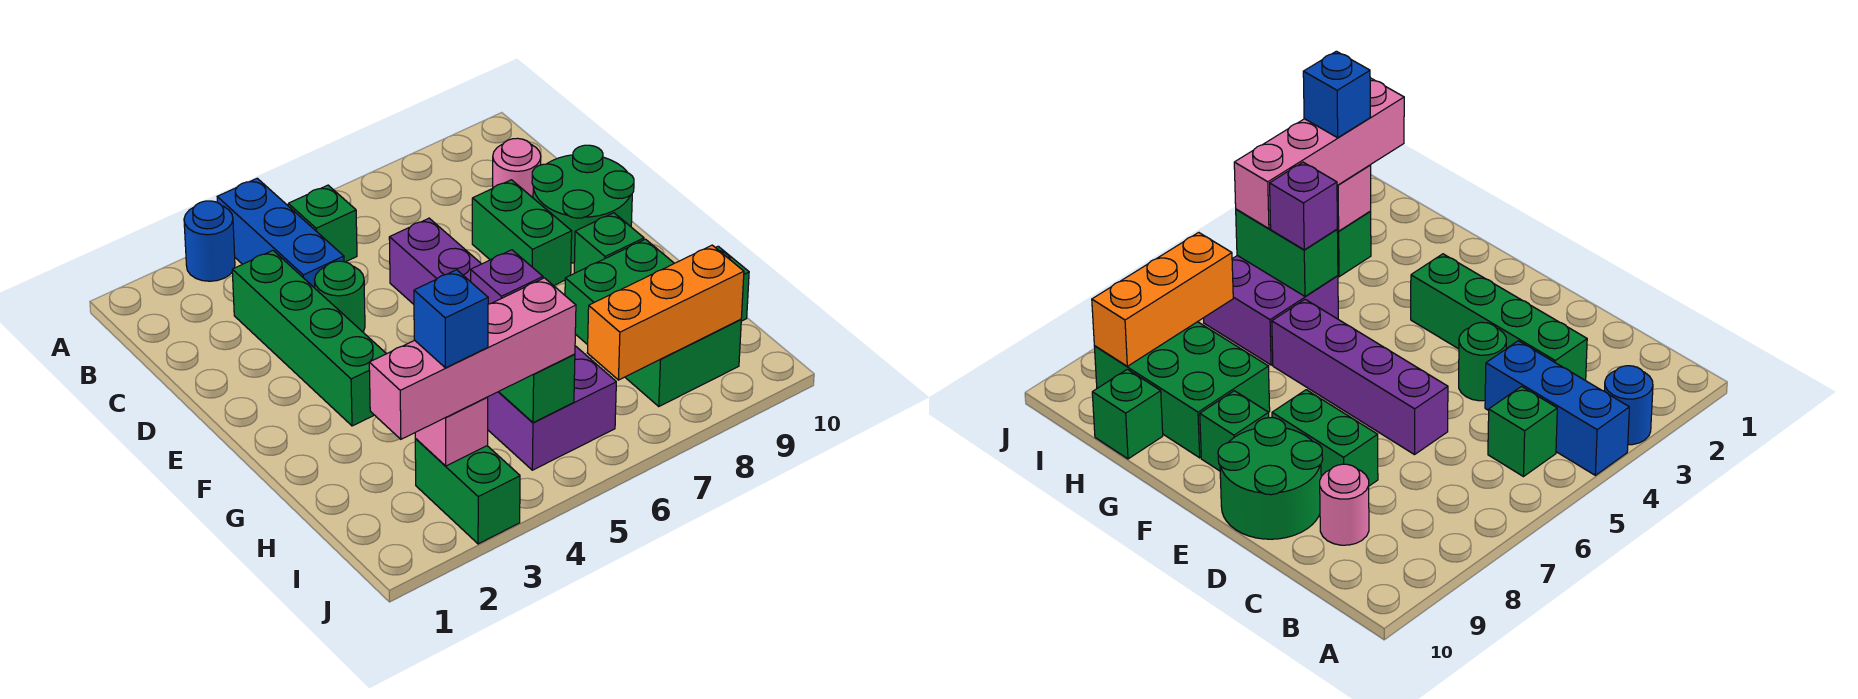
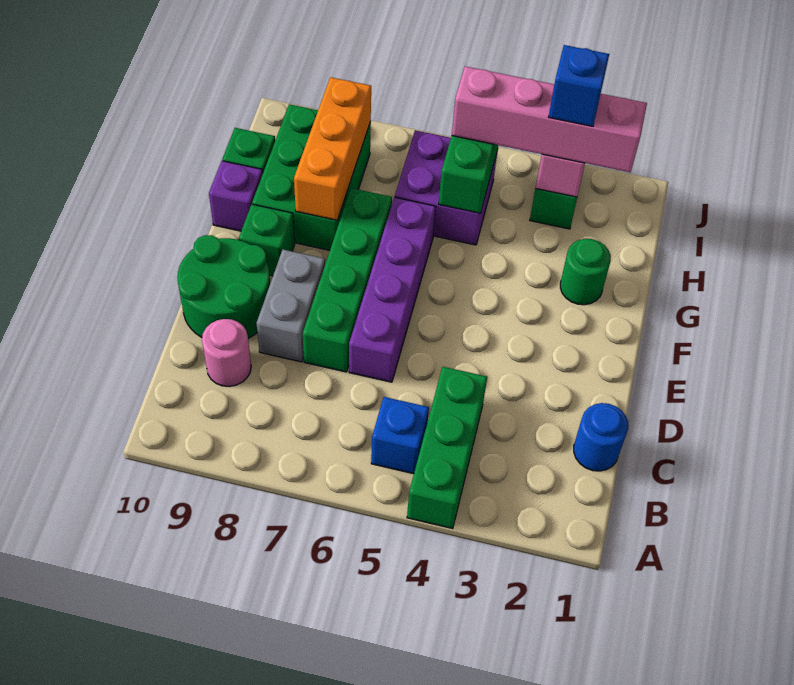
blue 1x1 round brick [184,201,235,281] -> blue 1x1 round brick moved to [574,403,628,471]
blue 1x3 brick [217,178,344,288] -> green 1x3 brick [407,367,487,529]
green 1x1 brick [288,185,357,262] -> blue 1x1 brick [371,397,429,474]
green 1x4 brick [232,251,386,426] -> green 1x4 brick moved to [303,188,392,372]
green 1x1 round brick [315,261,365,332] -> green 1x1 round brick moved to [560,239,611,305]
green 1x2 brick [472,180,572,286] -> grey 1x2 brick [256,250,325,362]
purple 1x1 brick [471,250,543,304] -> purple 1x1 brick moved to [209,161,263,231]
orange 1x3 brick [587,245,744,380] -> orange 1x3 brick turned to [294,77,371,220]

